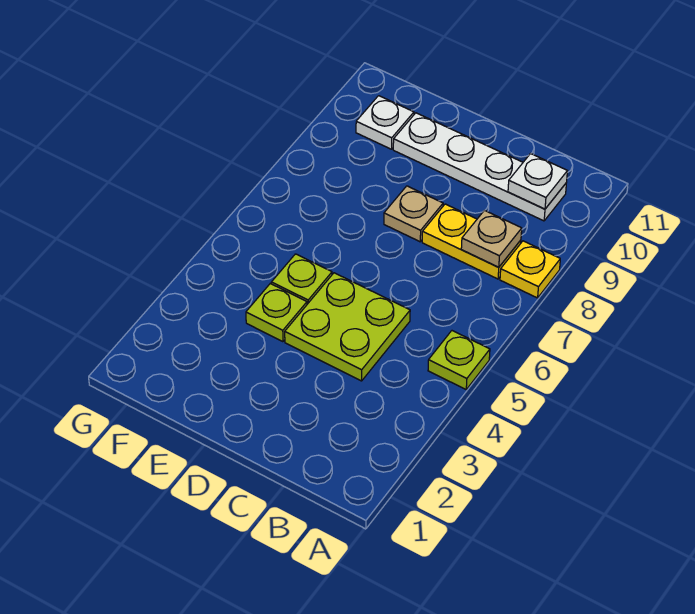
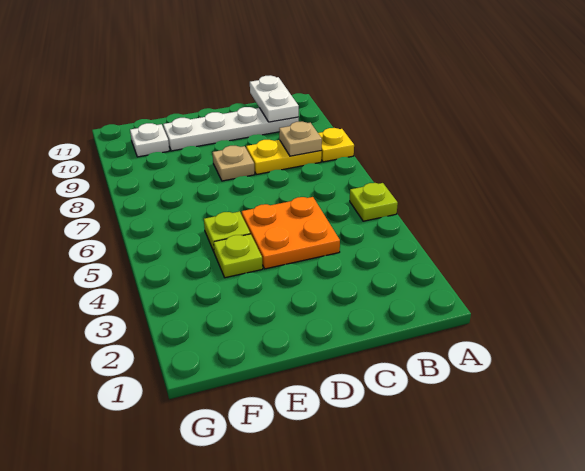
white 1x1 plate [508,154,567,209] -> white 1x2 plate [250,75,299,122]
lime 2x2 plate [285,273,410,381] -> orange 2x2 plate [242,197,340,269]

